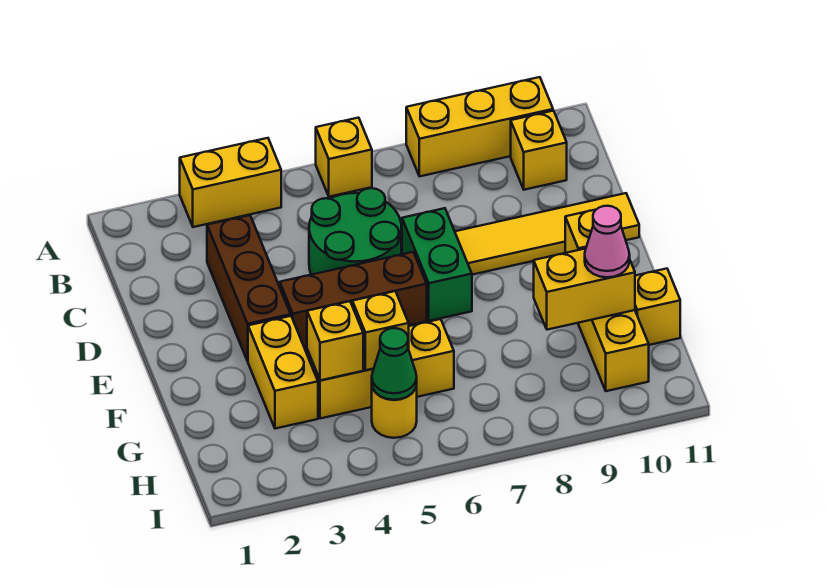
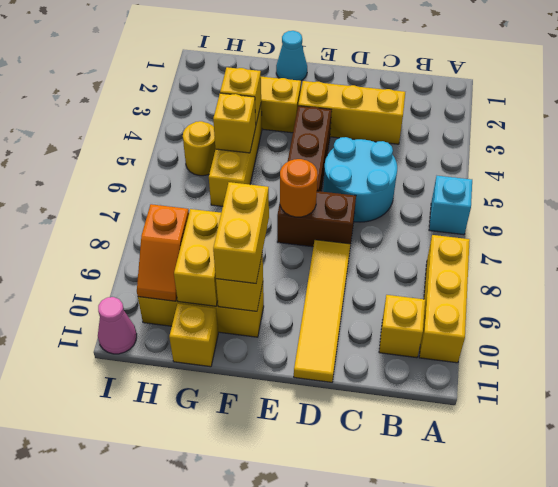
yellow 1x2 brick [180,138,281,227] -> yellow 1x2 brick moved to [213,182,269,283]
yellow 1x1 brick [316,118,372,197] -> cyan 1x1 brick [429,176,472,235]
brown 1x3 brick [207,215,291,361] -> yellow 1x3 brick [298,81,405,144]
green 2x2 round brick [309,188,401,275] -> cyan 2x2 round brick [323,137,397,222]
green 1x2 brick [402,208,472,321] -> brown 1x2 brick [277,191,356,247]
none -> orange 1x1 round brick [280,159,318,217]
none -> cyan 1x1 cone [276,31,307,81]
pink 1x1 cone [585,206,630,277] -> pink 1x1 cone moved to [98,297,137,354]
green 1x1 cone [372,328,417,400] -> none
none -> orange 1x2 slope [137,204,189,301]

